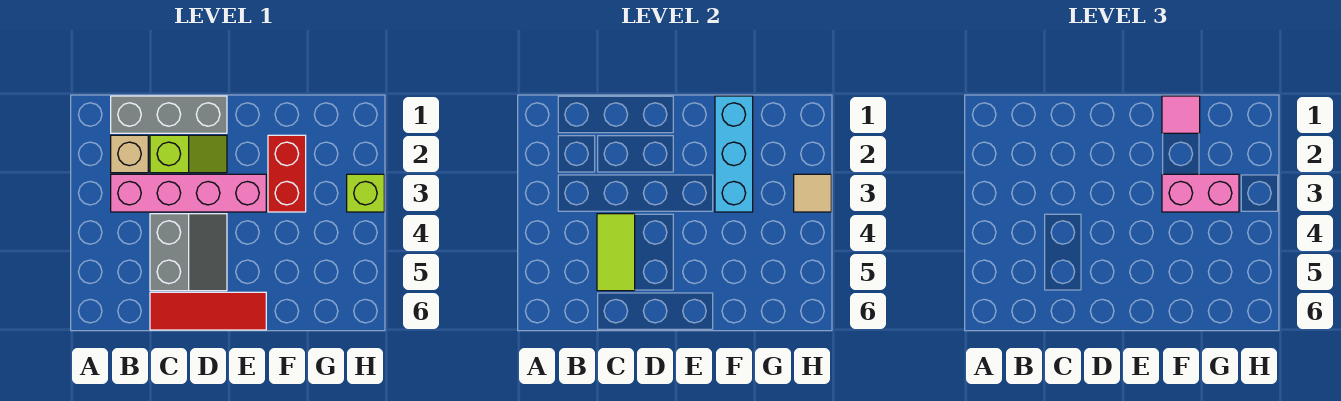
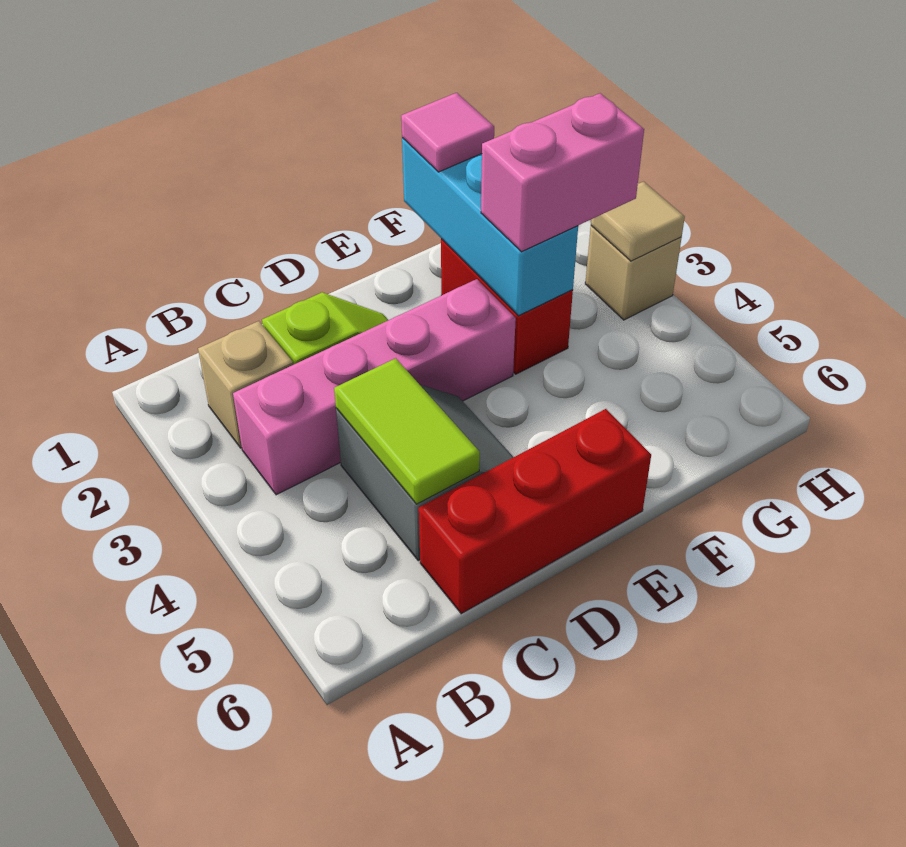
grey 1x3 brick [111,96,227,133] -> none
red 1x3 tile [150,292,266,330] -> red 1x3 brick [419,409,651,614]
lime 1x1 brick [347,174,384,212] -> tan 1x1 brick [585,226,682,320]

